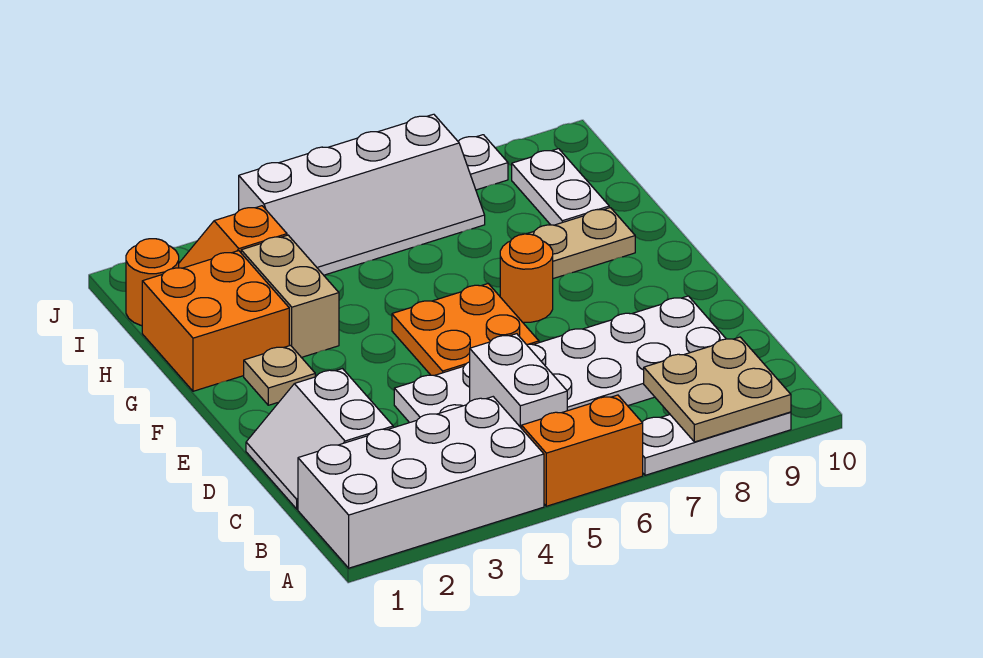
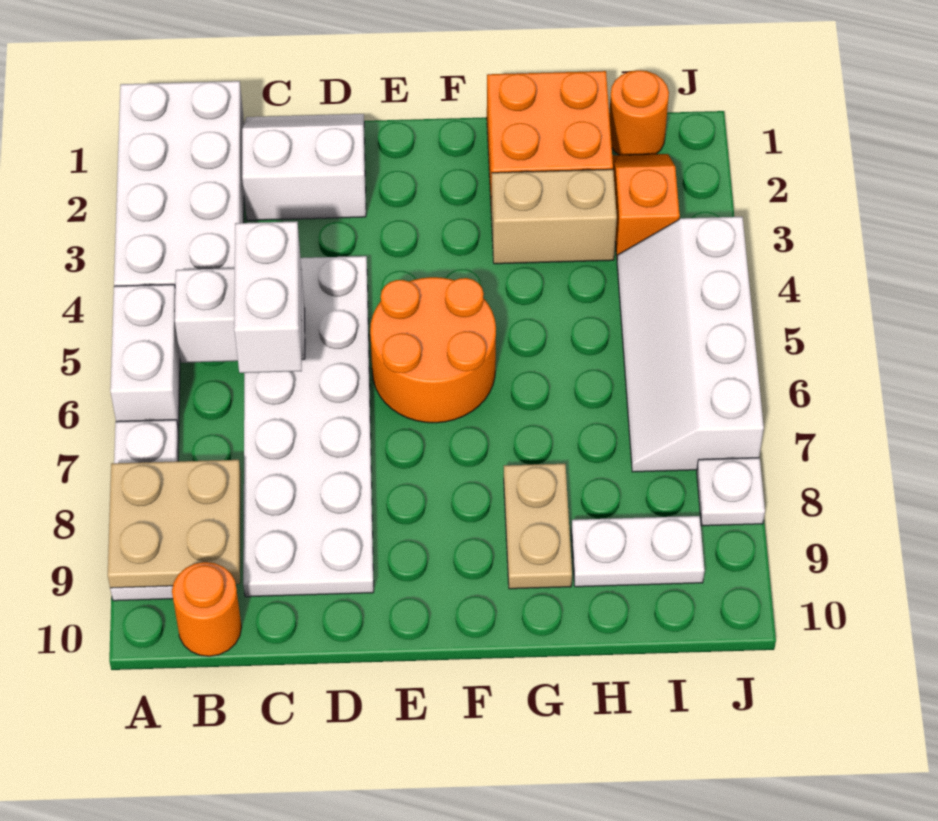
orange 1x2 brick [522,395,643,506] -> white 1x2 brick [110,285,180,430]
none -> white 1x2 brick [234,221,302,373]
orange 2x2 plate [392,284,539,376] -> orange 2x2 round brick [370,277,496,423]
tan 1x1 plate [244,345,315,405] -> none
orange 1x1 round brick [500,234,553,322] -> orange 1x1 round brick moved to [172,562,242,656]

